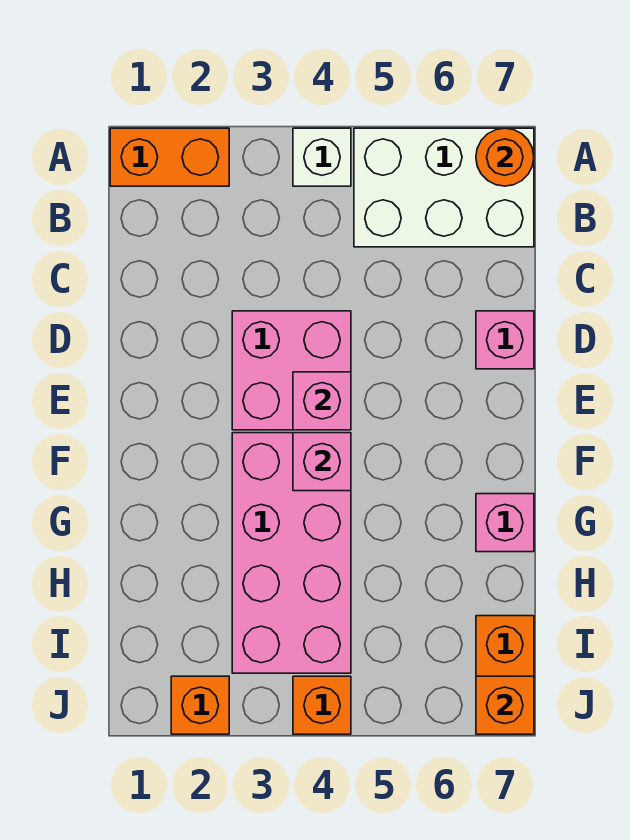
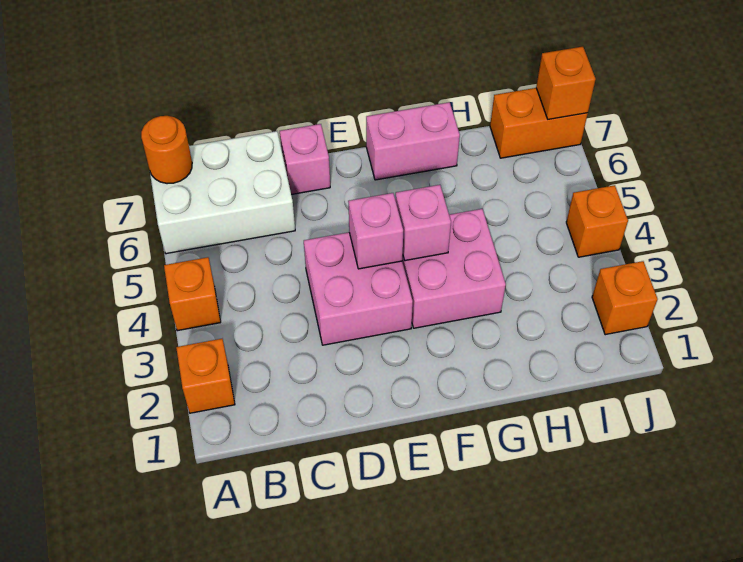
orange 1x2 brick [110,128,229,186] -> orange 1x1 brick [176,339,235,413]
white 1x1 brick [293,128,351,186] -> orange 1x1 brick [164,257,221,331]
white 2x3 brick [354,128,534,247] -> white 2x3 brick turned to [150,131,295,254]
pink 2x4 brick [232,433,351,673] -> pink 2x2 brick [402,209,506,328]
pink 1x1 brick [476,494,534,552] -> pink 1x2 brick [366,102,460,180]

